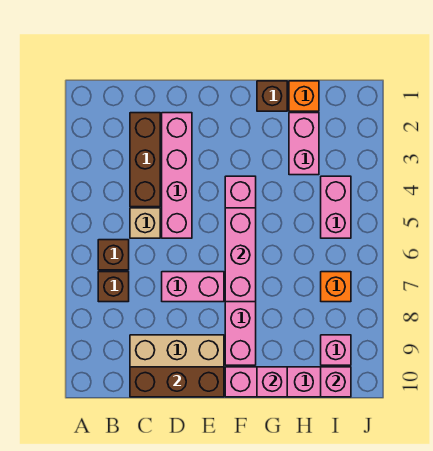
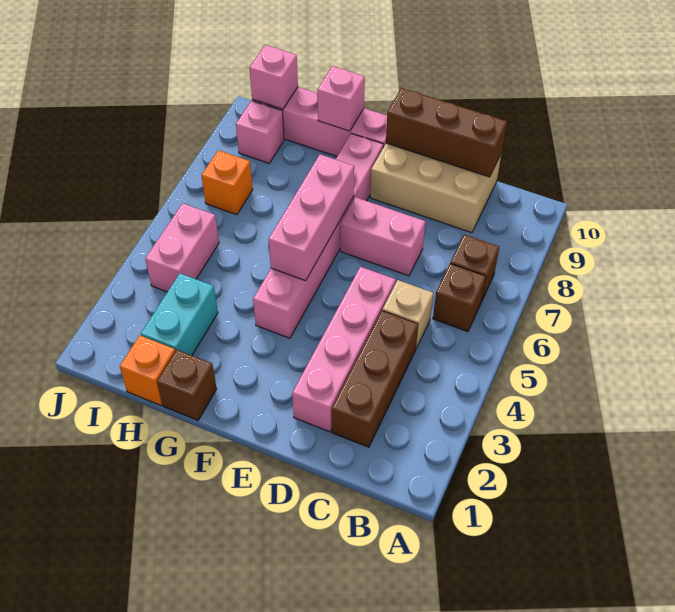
pink 1x2 brick [289,113,319,175] -> cyan 1x2 brick [141,273,218,355]

